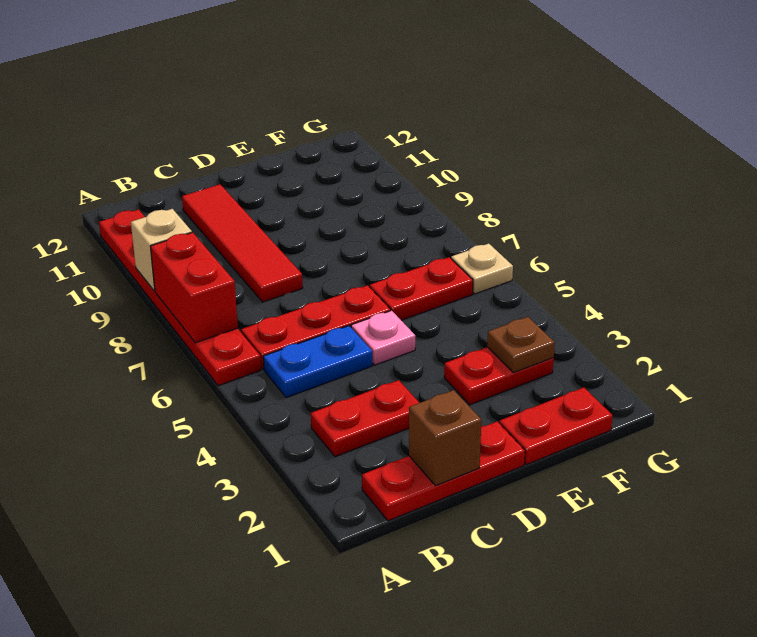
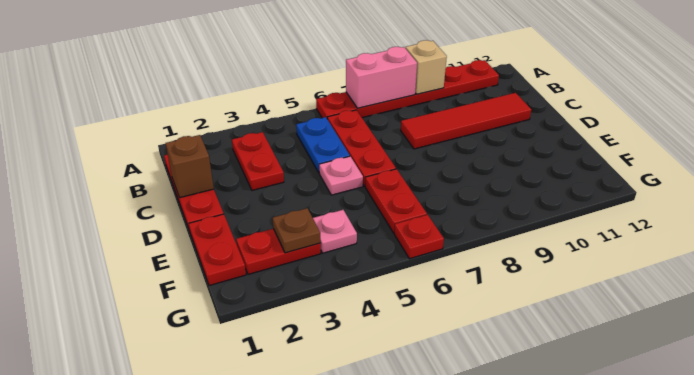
red 1x2 brick [150,232,238,343] -> pink 1x2 brick [346,47,417,108]
red 1x2 plate [444,347,554,405] -> red 1x2 plate turned to [236,229,321,274]
none -> pink 1x1 plate [313,210,357,253]
tan 1x1 plate [451,244,513,294] -> red 1x1 plate [394,215,444,259]

